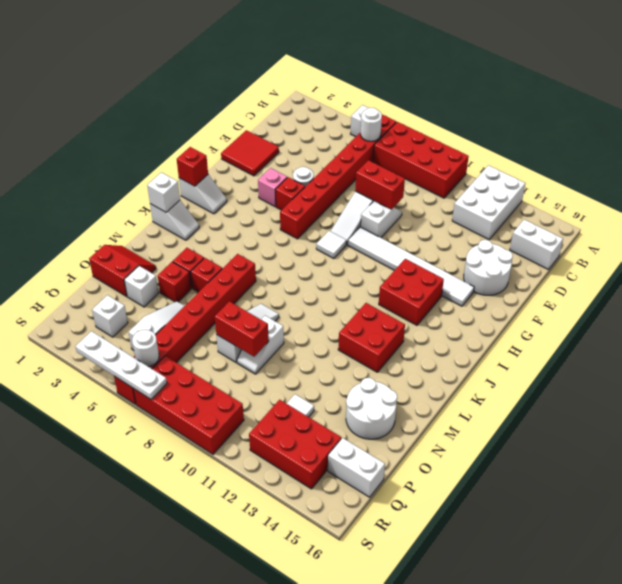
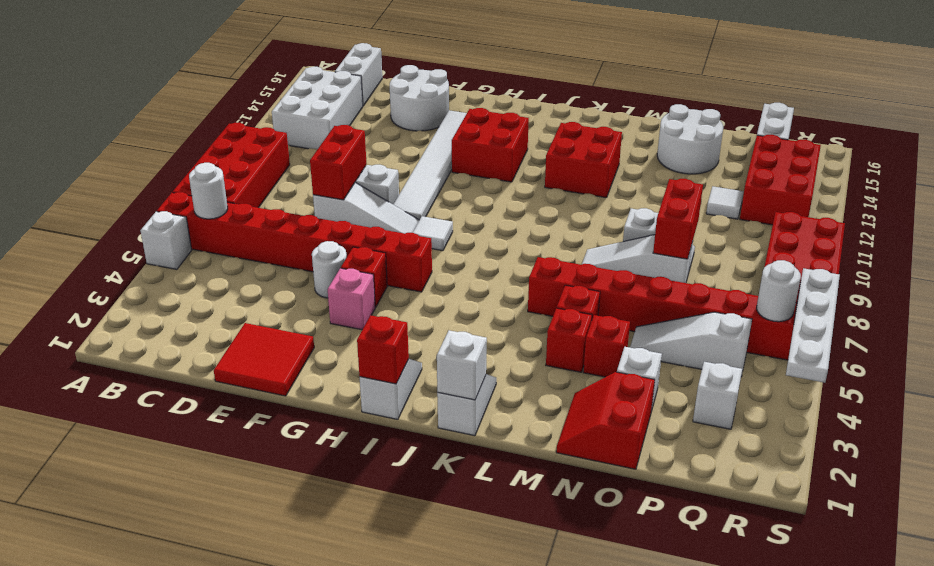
white 2x3 brick [452,165,525,239] -> white 2x3 brick turned to [272,67,363,150]

